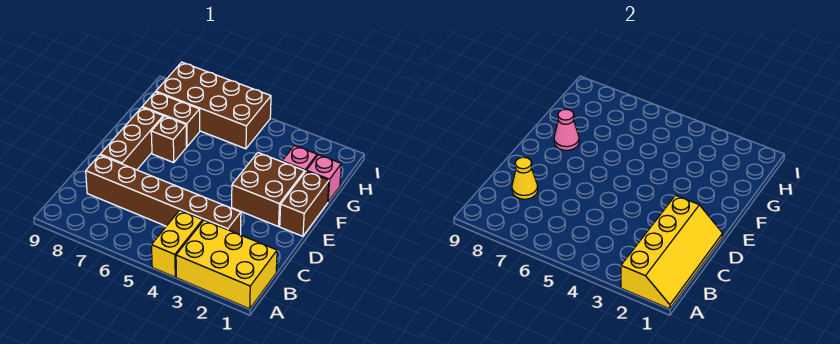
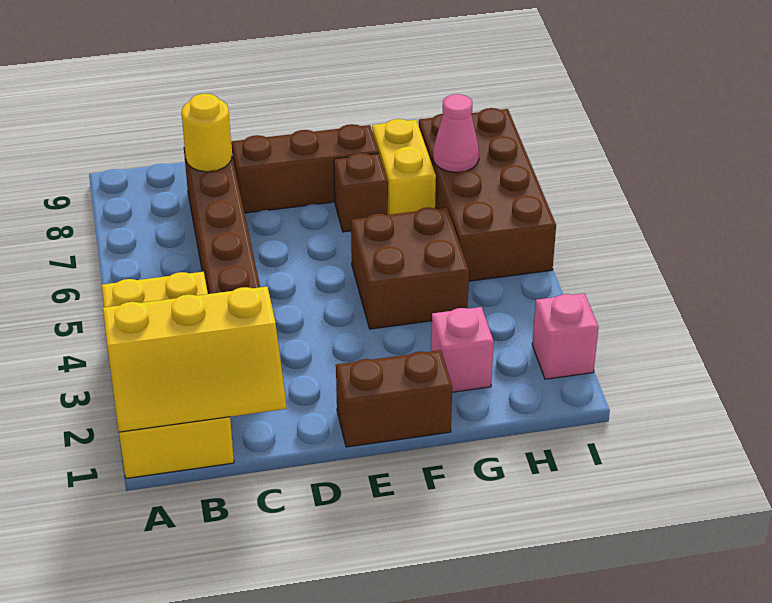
yellow 2x4 slope [621,195,723,309] -> yellow 2x3 slope [103,287,286,432]
yellow 1x1 cone [512,157,538,199] -> yellow 1x1 round brick [182,94,232,172]
brown 2x2 brick [232,153,305,227] -> brown 2x2 brick moved to [351,207,469,329]
pink 1x1 cone [554,109,579,150] -> pink 1x1 cone moved to [433,94,479,172]
pink 1x1 brick [306,155,341,202] -> pink 1x1 brick moved to [532,293,598,379]
brown 1x2 brick [142,92,200,146] -> yellow 1x2 brick [372,119,436,215]

